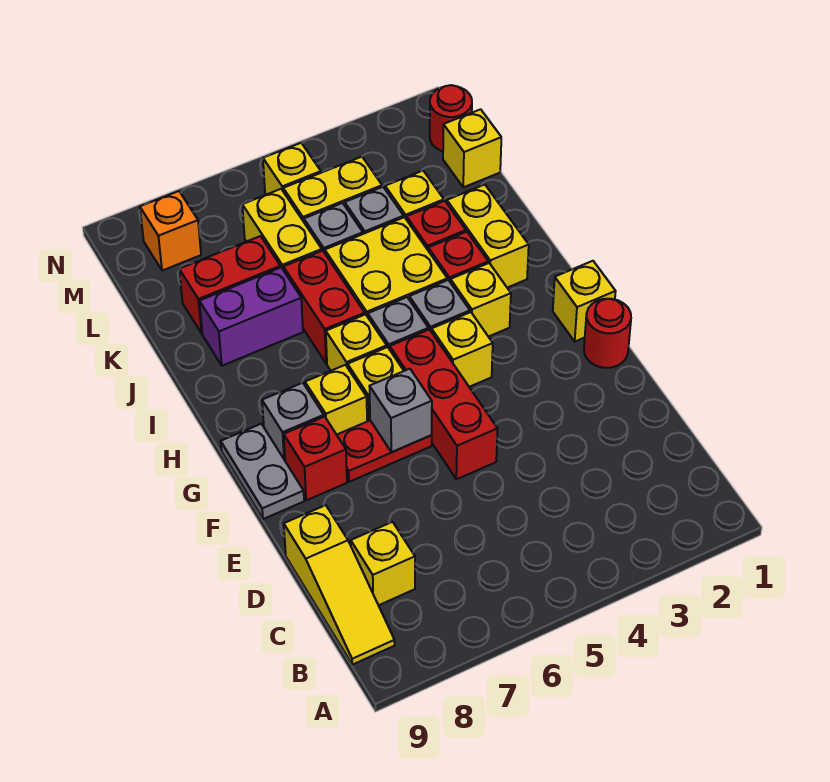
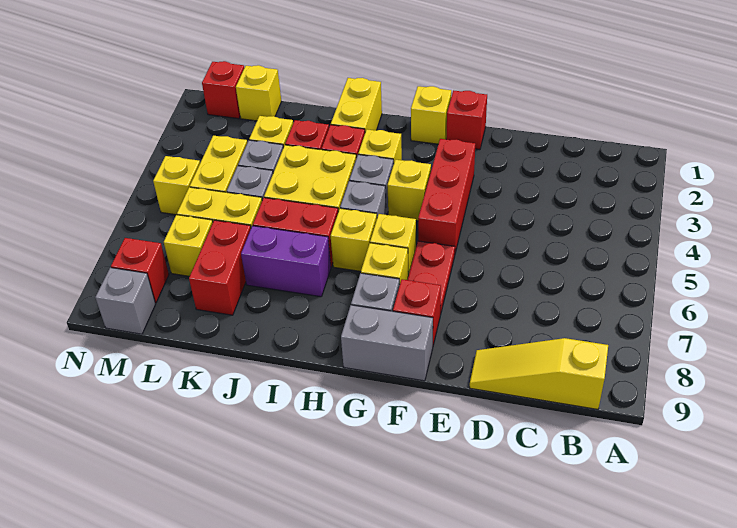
yellow 1x3 slope [284,505,395,665] -> yellow 1x3 slope turned to [470,338,608,409]
yellow 1x1 brick [351,522,415,605] -> yellow 1x1 brick moved to [164,215,213,276]
red 1x3 brick [390,330,498,479] -> red 1x3 brick turned to [418,139,475,253]
red 1x1 round brick [584,299,631,368] -> red 1x1 brick [446,90,487,150]
grey 1x1 brick [369,369,432,452] -> grey 1x1 brick moved to [95,268,155,334]
grey 1x2 plate [221,424,304,519] -> grey 1x2 brick [341,305,433,381]
yellow 1x2 brick [447,185,529,288] -> yellow 1x2 brick turned to [331,78,382,132]
purple 1x2 brick [199,268,303,366] -> purple 1x2 brick turned to [241,226,331,297]
red 1x1 round brick [430,85,472,151] -> red 1x1 brick [202,61,244,119]
orange 1x1 brick [140,191,201,271] -> red 1x1 brick [111,238,169,303]

